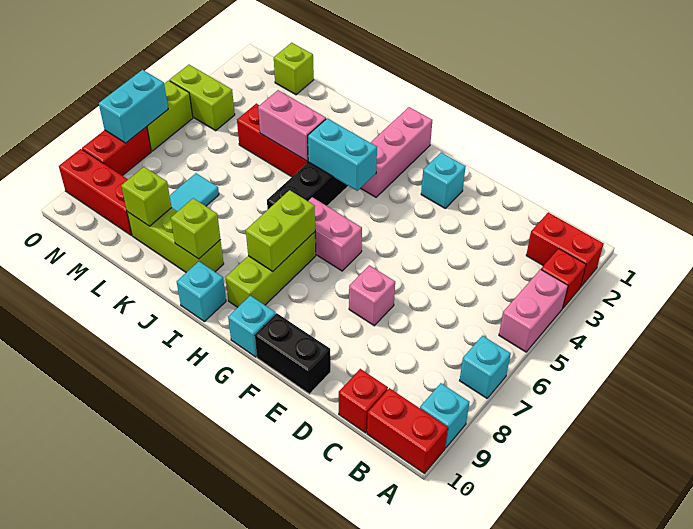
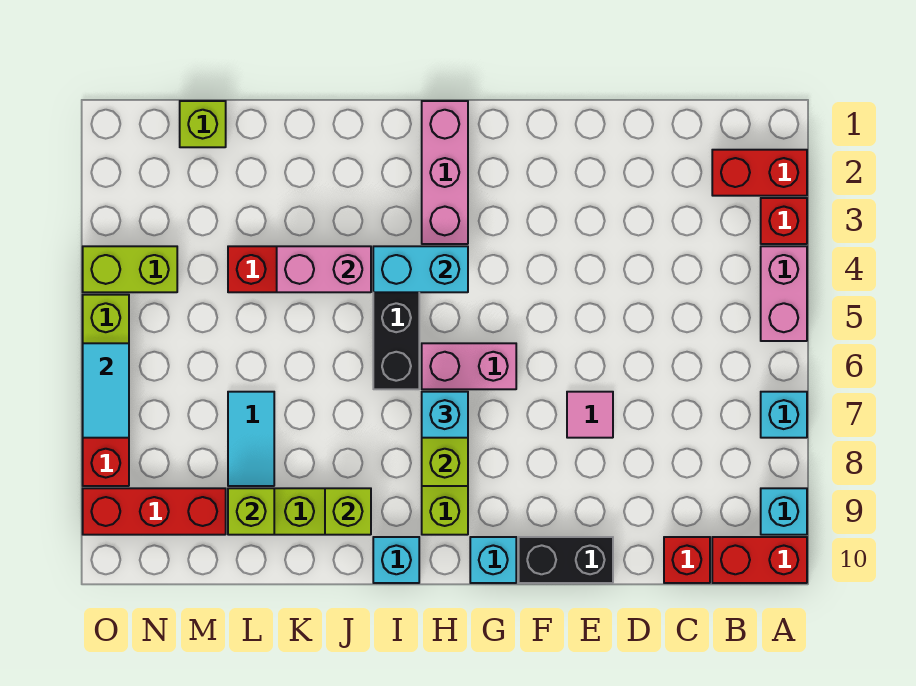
pink 1x1 brick [349,265,395,326] -> pink 1x1 tile [567,392,613,438]
cyan 1x1 brick [421,152,466,208] -> cyan 1x1 brick moved to [422,392,468,438]
cyan 1x2 brick [99,70,168,143] -> cyan 1x2 tile [83,343,129,438]

